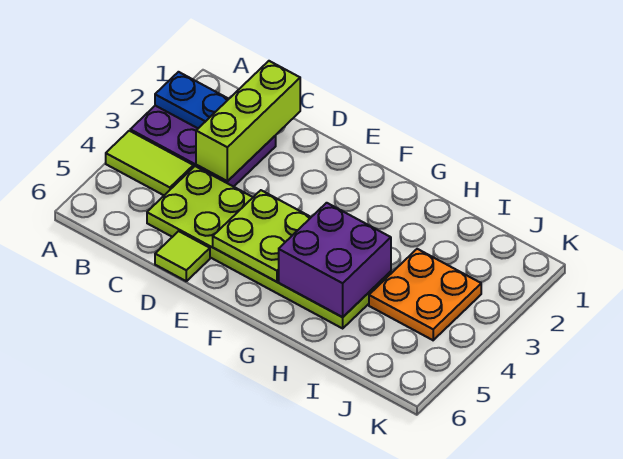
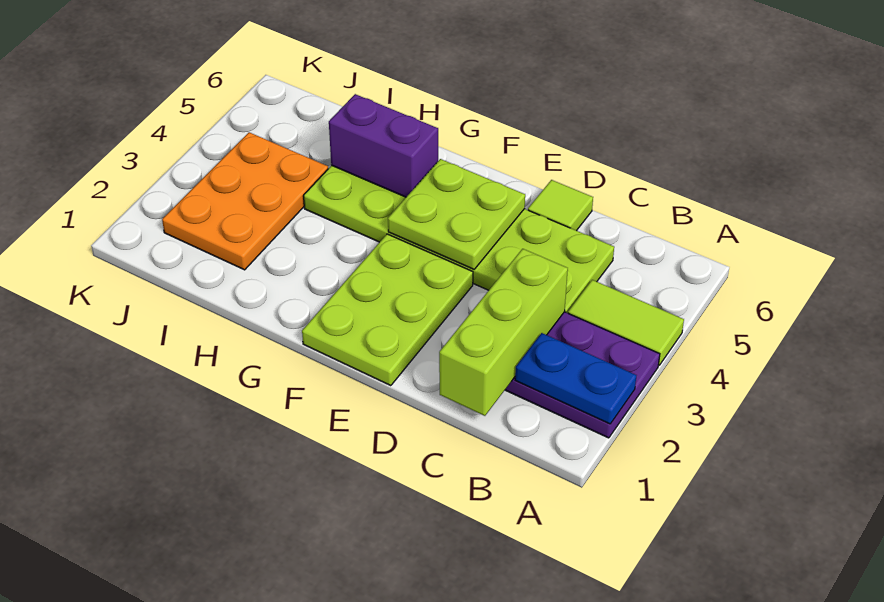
none -> lime 2x3 plate [302,234,473,386]
purple 2x2 brick [279,203,391,317] -> purple 1x2 brick [329,94,438,197]
orange 2x2 plate [369,249,481,340] -> orange 2x3 plate [162,132,328,270]

